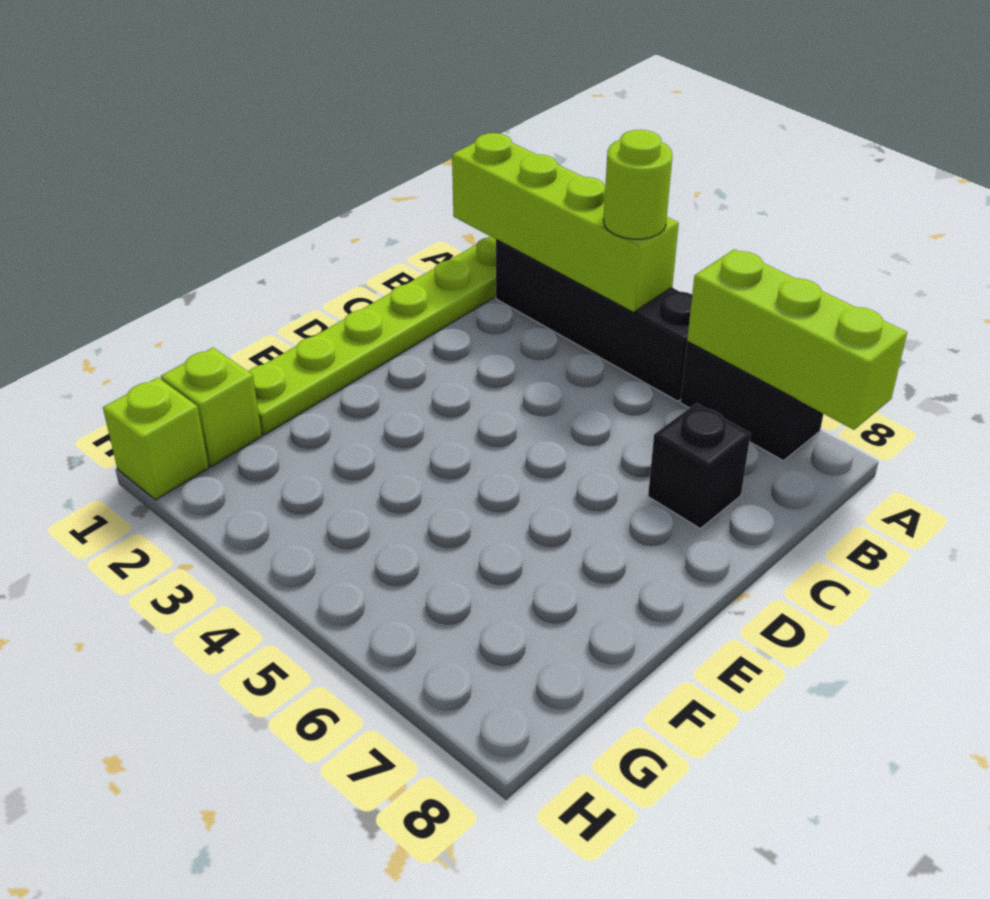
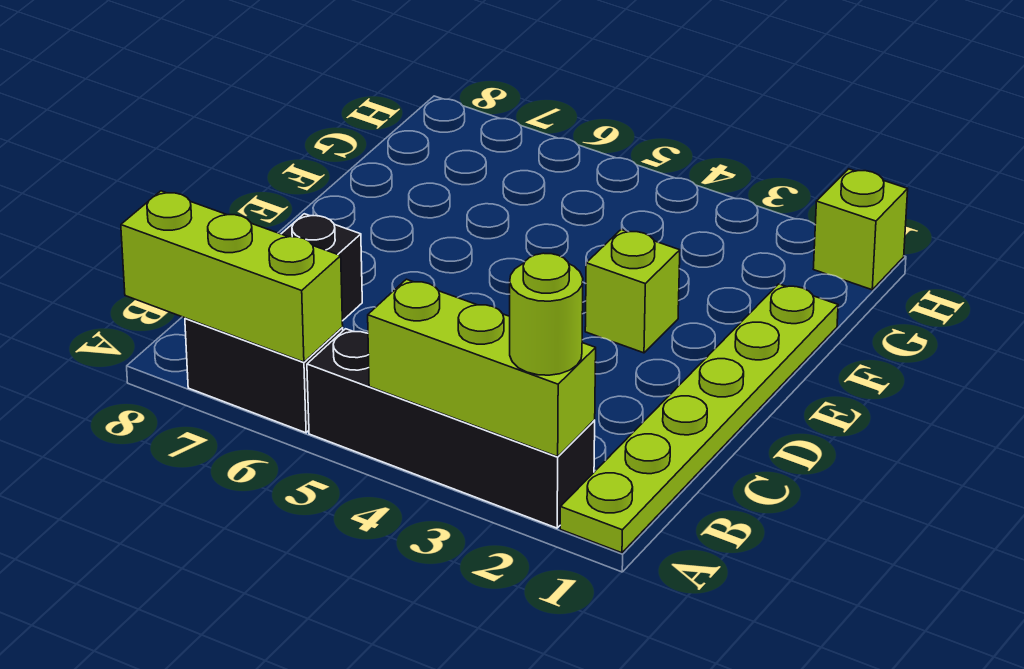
lime 1x4 brick [452,133,679,312] -> lime 1x3 brick [368,279,596,457]
lime 1x1 round brick [603,130,672,239] -> lime 1x1 round brick moved to [510,253,583,375]
lime 1x1 brick [161,348,262,466] -> lime 1x1 brick moved to [585,229,680,353]

